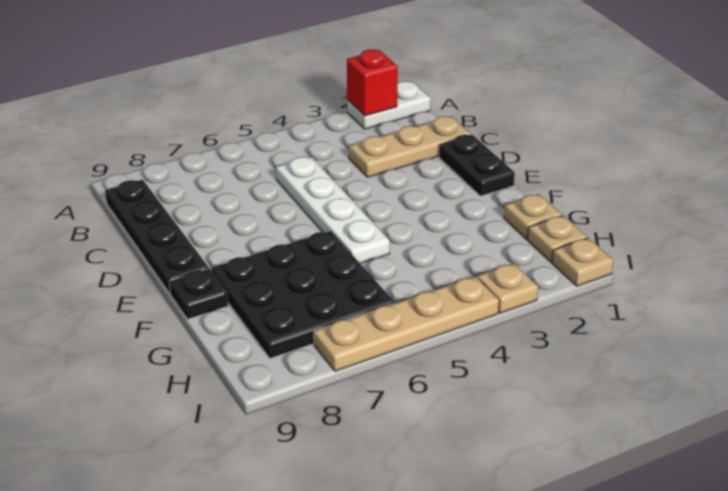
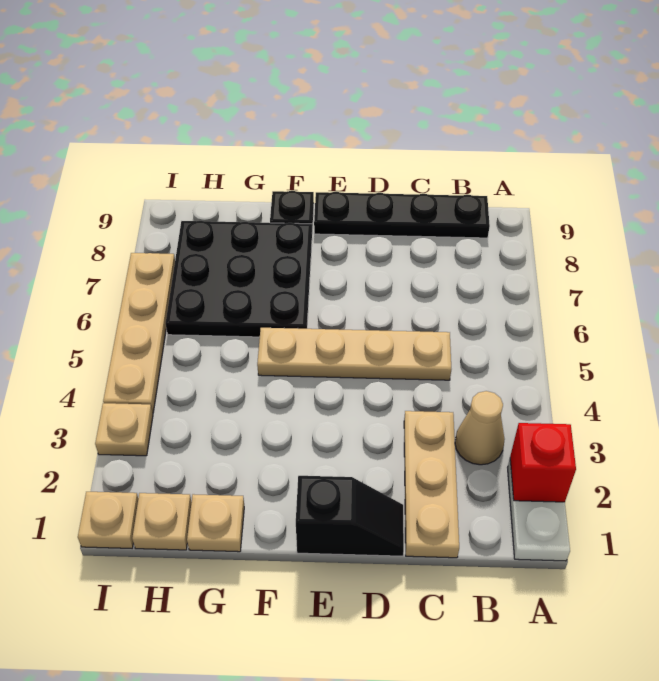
none -> tan 1x1 cone [455,391,505,465]
white 1x4 plate [276,157,390,263] -> tan 1x4 plate [257,328,451,380]
black 1x2 plate [439,135,515,196] -> black 1x2 slope [296,476,404,556]

